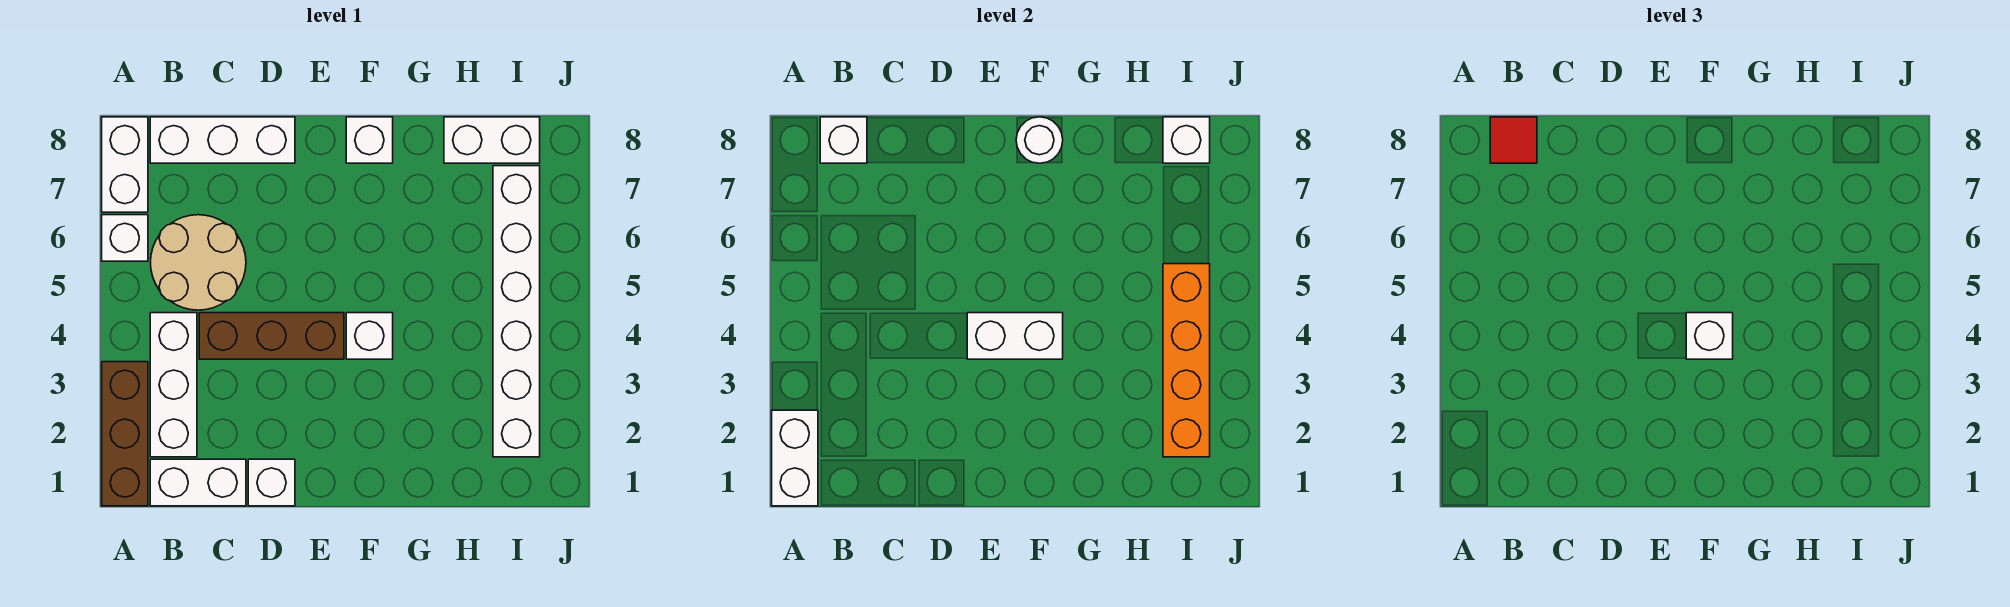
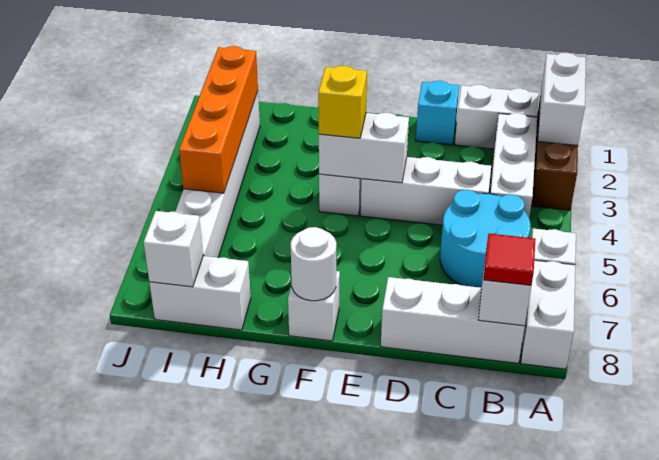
tan 2x2 round brick [151,215,246,310] -> cyan 2x2 round brick [440,190,531,288]
brown 1x3 brick [199,313,344,359] -> white 1x3 brick [361,157,491,225]
white 1x1 brick [248,459,295,506] -> cyan 1x1 brick [416,81,459,145]
white 1x1 brick [1686,313,1733,359] -> yellow 1x1 brick [318,66,367,138]

